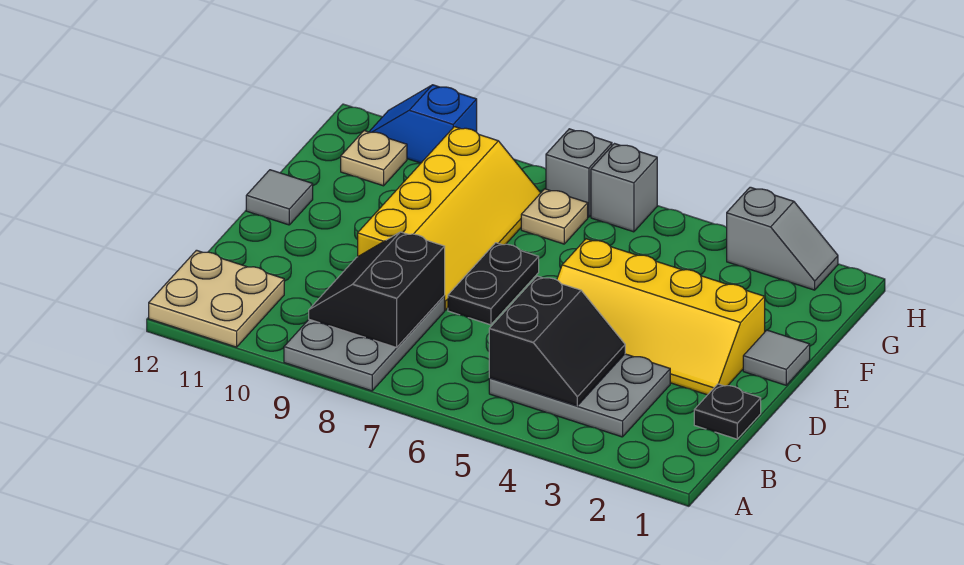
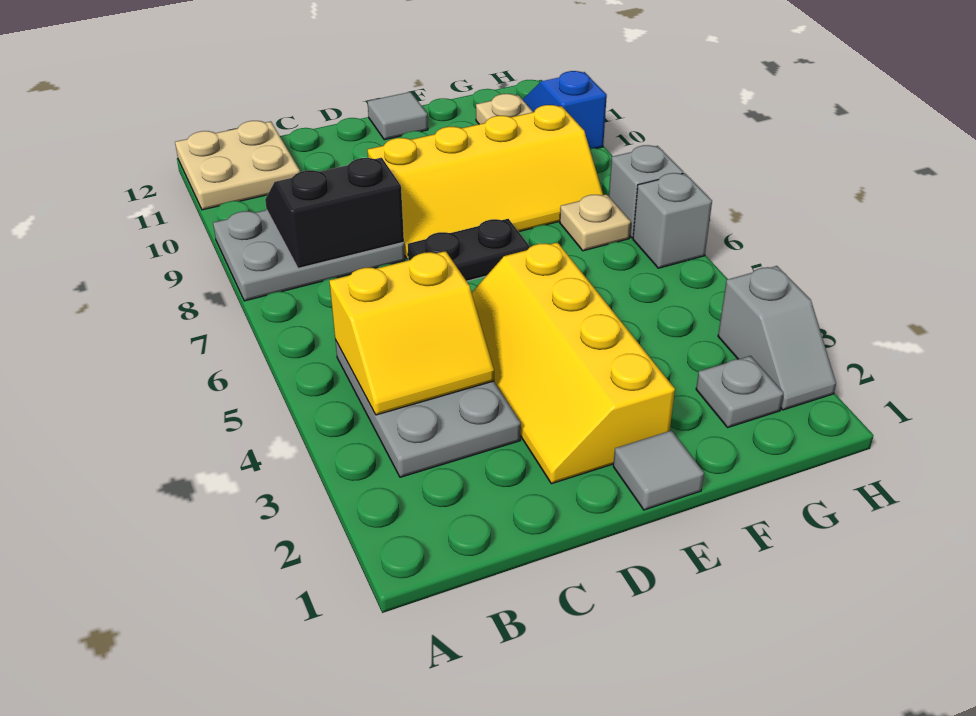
black 2x2 slope [489,276,625,406] -> yellow 2x2 slope [329,251,494,415]
black 1x1 plate [694,384,761,439] -> none
none -> grey 1x1 plate [696,356,784,428]

